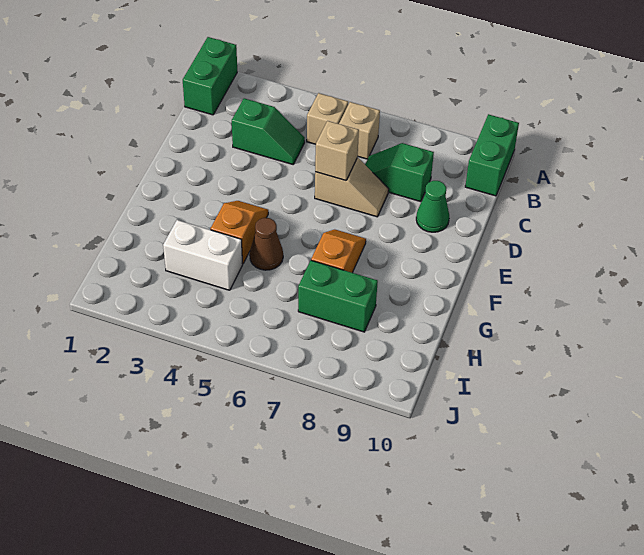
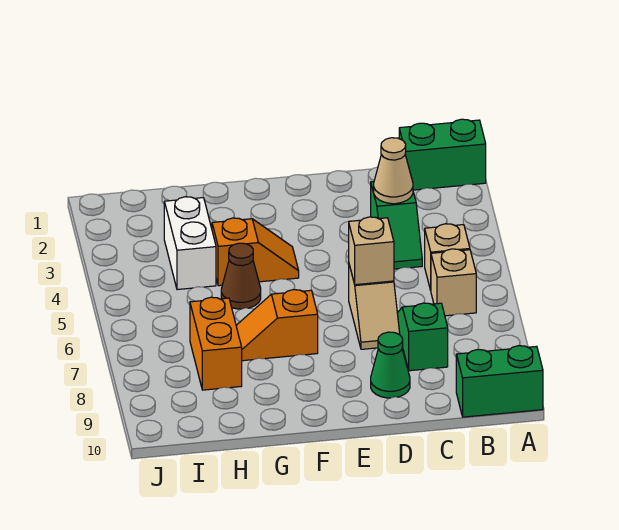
none -> tan 1x1 cone [374,138,413,204]
orange 1x2 slope [311,229,366,273] -> orange 1x2 slope turned to [236,290,318,361]
green 1x2 brick [298,260,378,332] -> orange 1x2 brick [190,297,242,390]

